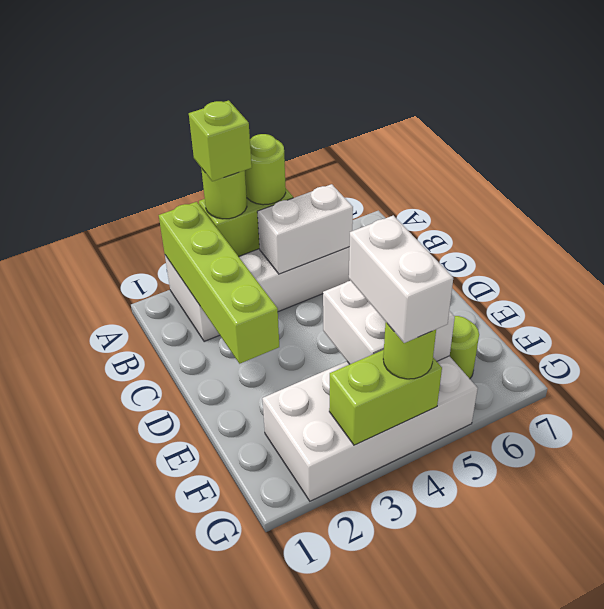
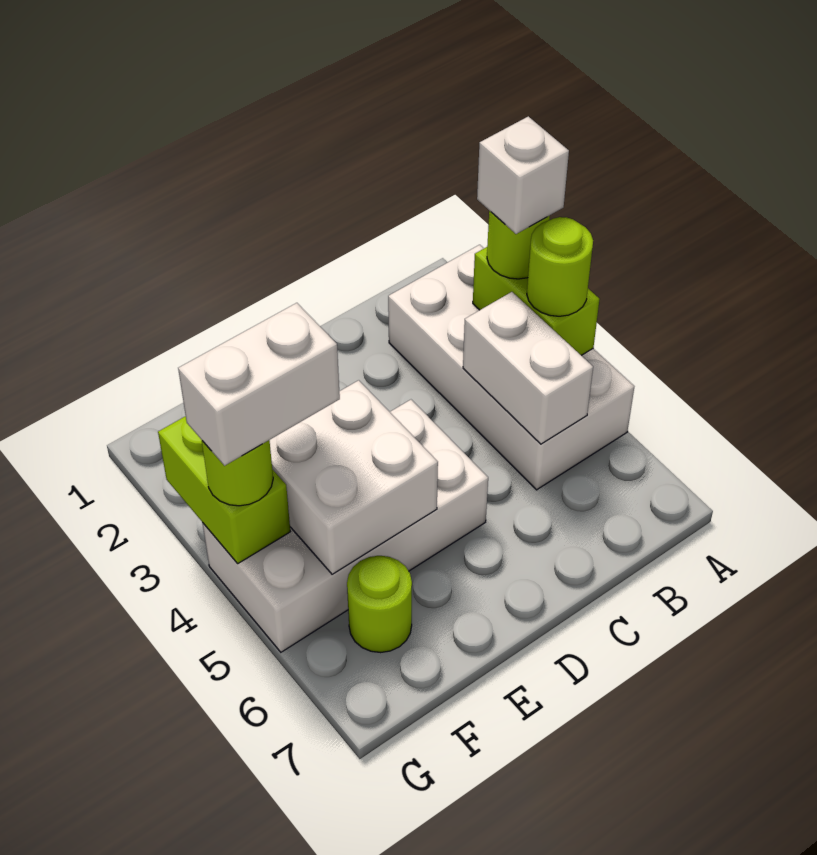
lime 1x4 brick [159,202,279,364] -> none
lime 1x1 brick [189,100,252,181] -> white 1x1 brick [477,116,569,234]
white 2x4 brick [262,356,478,501] -> white 2x4 brick turned to [203,400,488,652]

